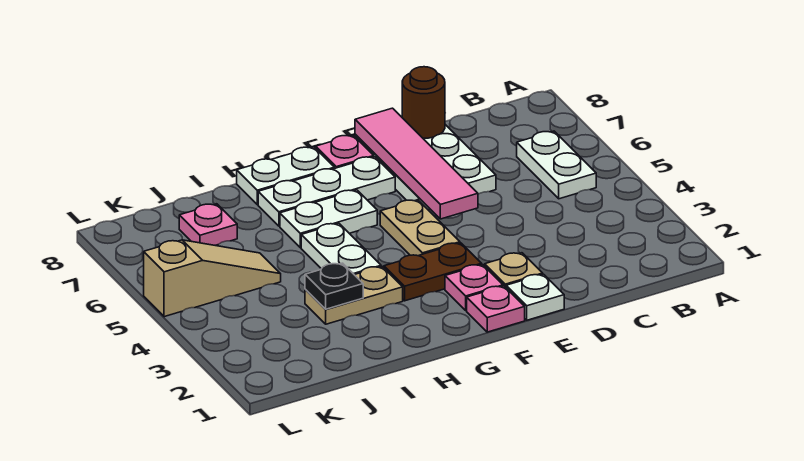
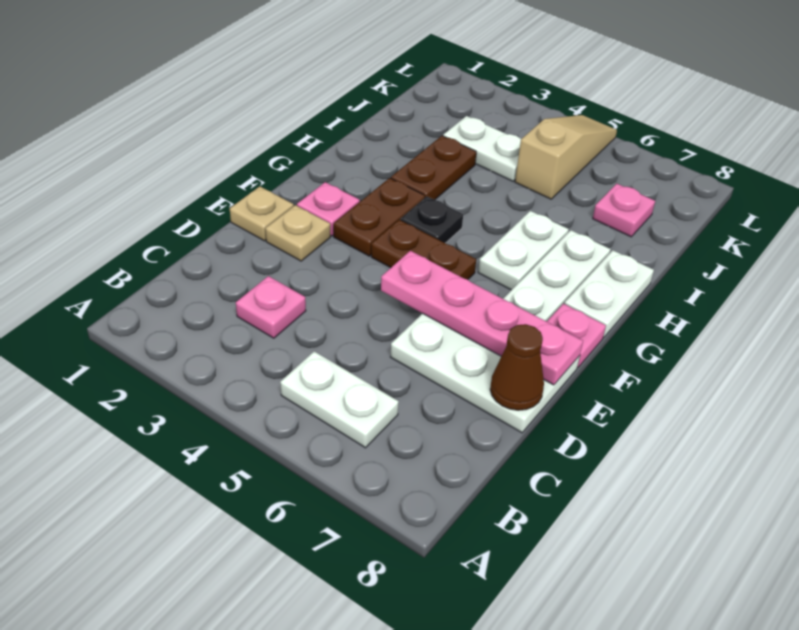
brown 1x1 round brick [402,67,445,138] -> brown 1x1 cone [490,324,544,410]
white 1x1 plate [506,274,564,320] -> tan 1x1 plate [230,186,294,241]
pink 1x4 tile [355,108,478,219] -> pink 1x4 plate [381,251,583,385]
pink 1x1 plate [467,286,525,332] -> pink 1x1 plate moved to [236,276,306,338]
tan 1x2 plate [380,200,460,256] -> brown 1x2 plate [371,220,476,280]
tan 1x2 plate [305,267,403,324] -> brown 1x2 plate [391,136,476,200]
white 1x2 plate [301,223,381,275] -> white 1x2 plate moved to [443,116,521,181]
black 1x1 plate [305,263,363,309] -> black 1x1 plate moved to [400,196,463,243]
tan 1x3 slope [144,240,281,317] -> tan 1x3 slope turned to [515,115,617,199]

